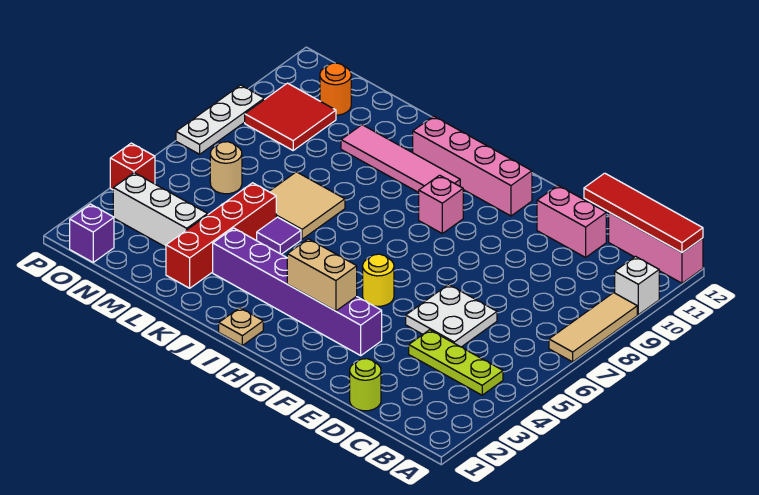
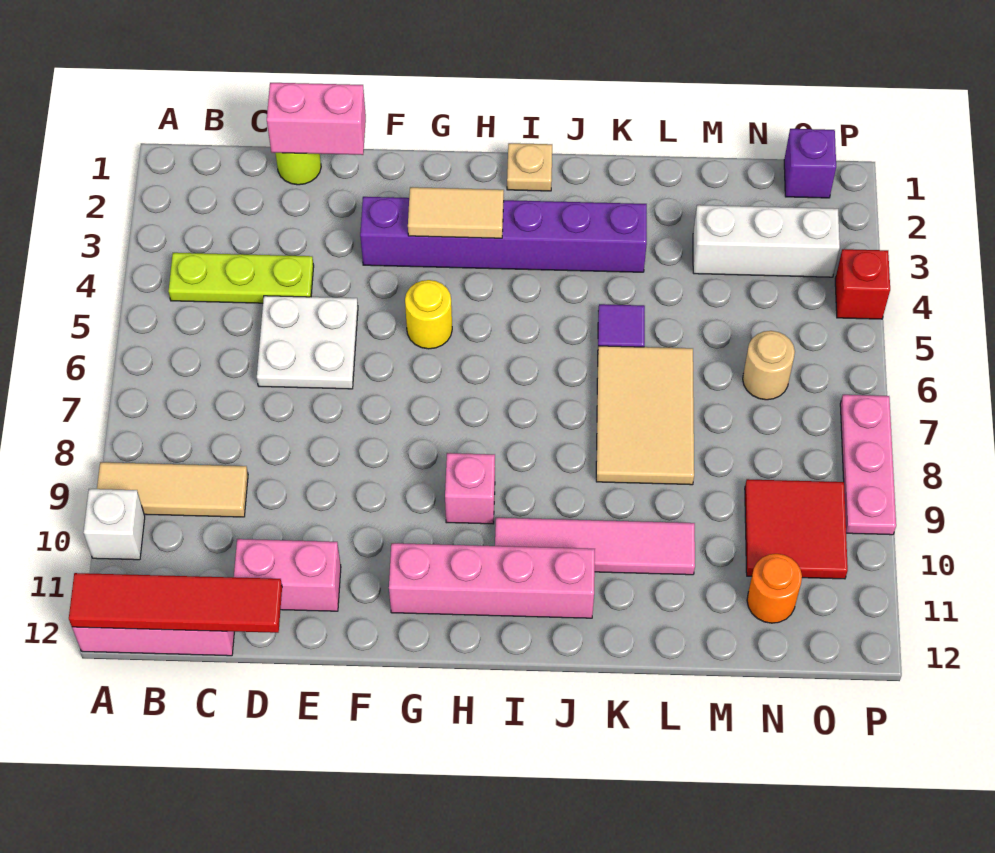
tan 1x3 tile [549,293,637,362] -> tan 1x3 tile turned to [97,462,248,517]
none -> pink 1x2 brick [267,83,366,155]
tan 1x2 brick [287,239,357,311] -> tan 1x2 tile [408,187,504,238]
tan 2x2 tile [269,172,345,239] -> tan 2x3 tile [596,346,694,485]
red 1x4 brick [166,183,276,288] -> none
white 1x3 plate [176,85,264,154] -> pink 1x3 plate [840,395,896,535]

